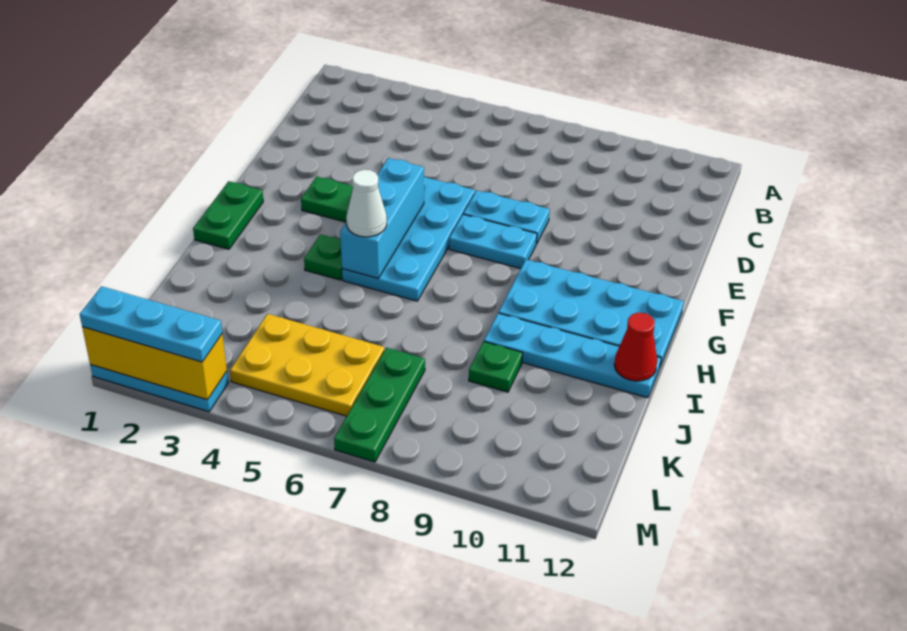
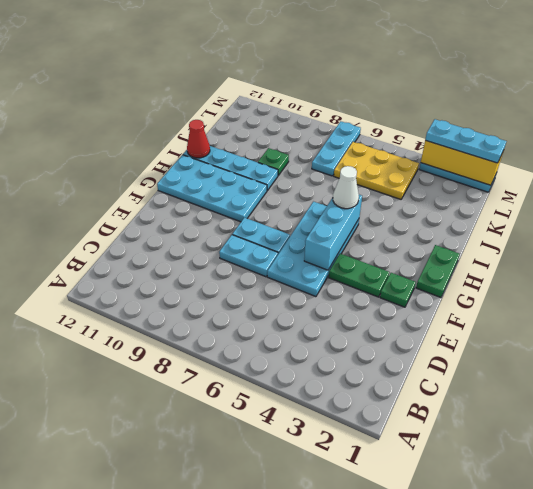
green 1x1 plate [304,234,342,280] -> green 1x1 plate moved to [380,273,416,307]
green 1x3 plate [334,348,425,462] -> cyan 1x3 plate [312,121,361,176]

